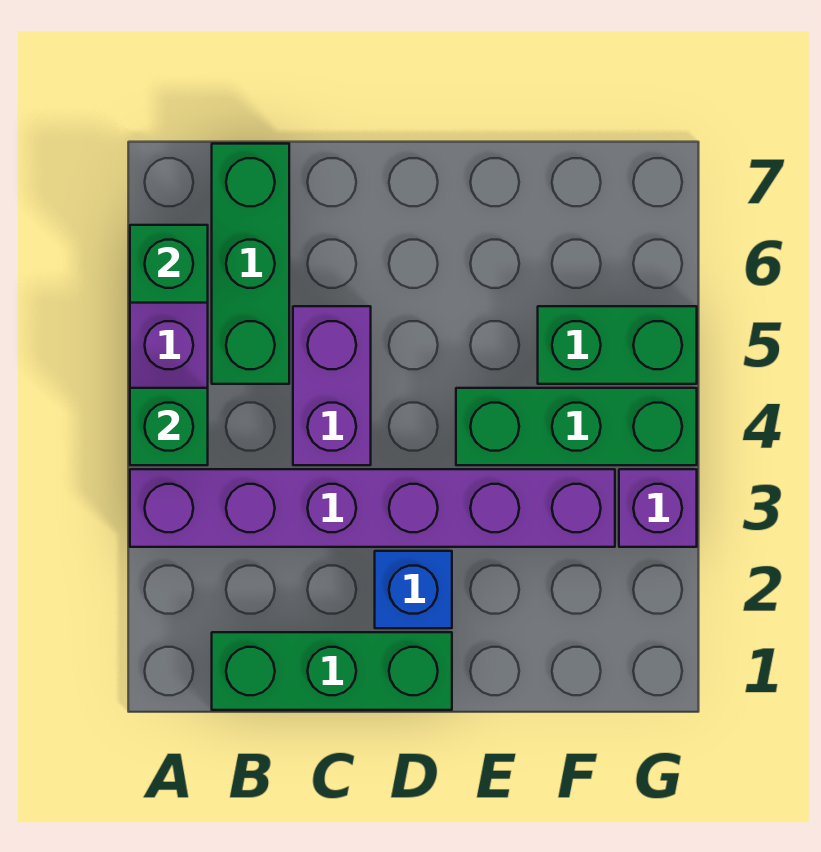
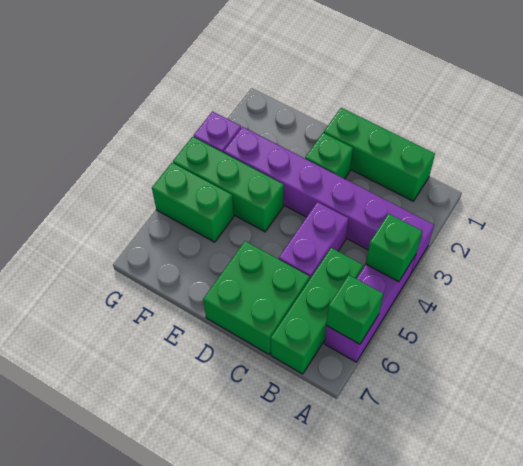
none -> green 2x2 brick [203,241,310,354]
blue 1x1 brick [375,551,452,628] -> green 1x1 brick [305,133,353,179]

